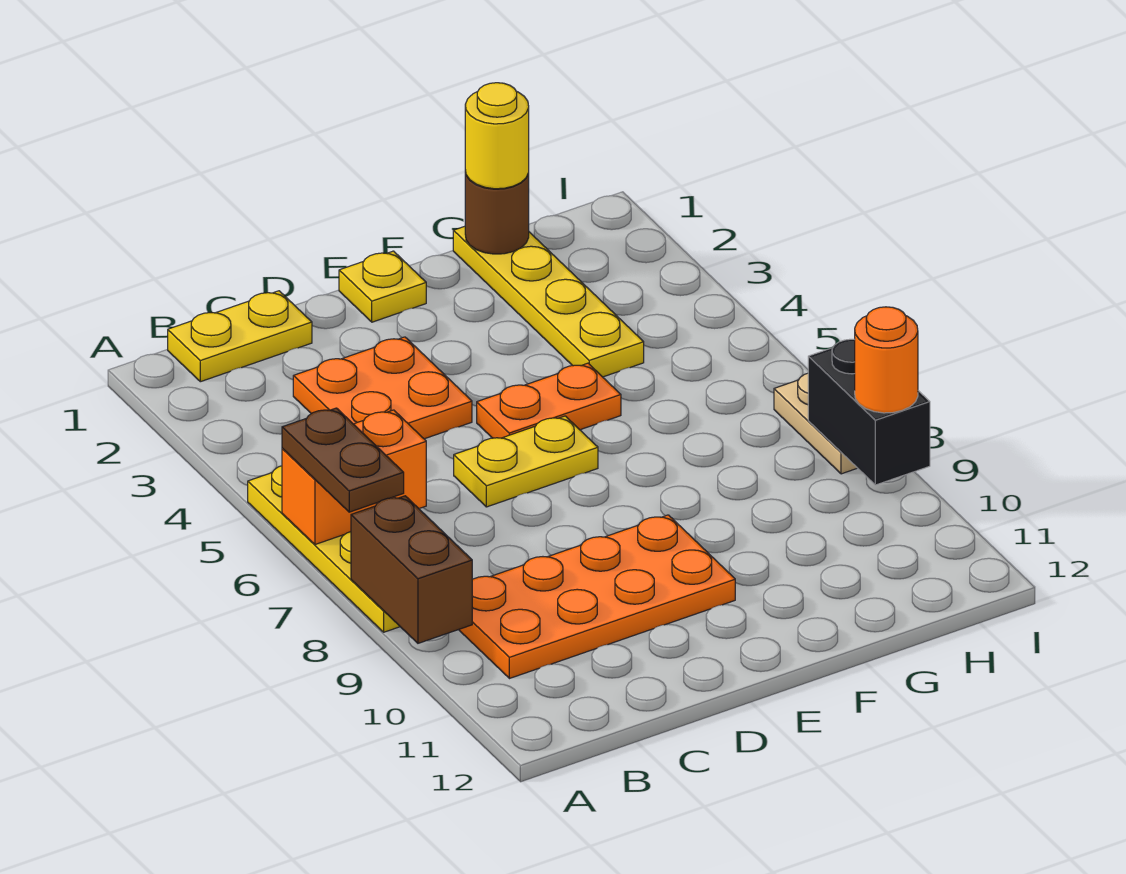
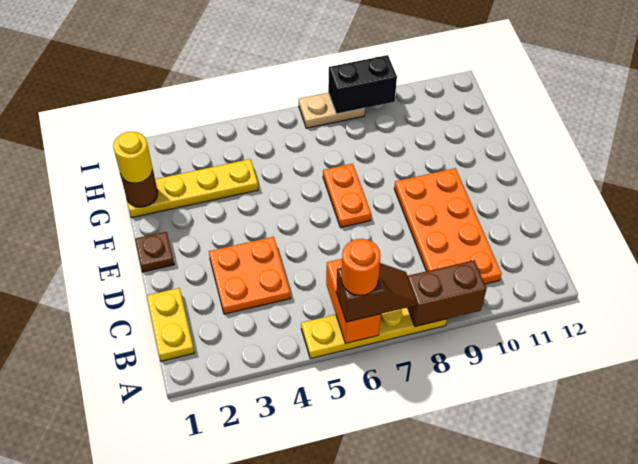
brown 1x2 plate [282,408,404,512] -> brown 1x2 slope [336,263,417,322]
yellow 1x2 plate [454,416,598,507] -> none
yellow 1x1 plate [339,251,426,322] -> brown 1x1 plate [135,232,174,272]
orange 1x2 plate [477,363,621,438] -> orange 1x2 plate moved to [323,164,371,228]
orange 1x1 round brick [855,307,918,413] -> orange 1x1 round brick moved to [341,239,381,295]

